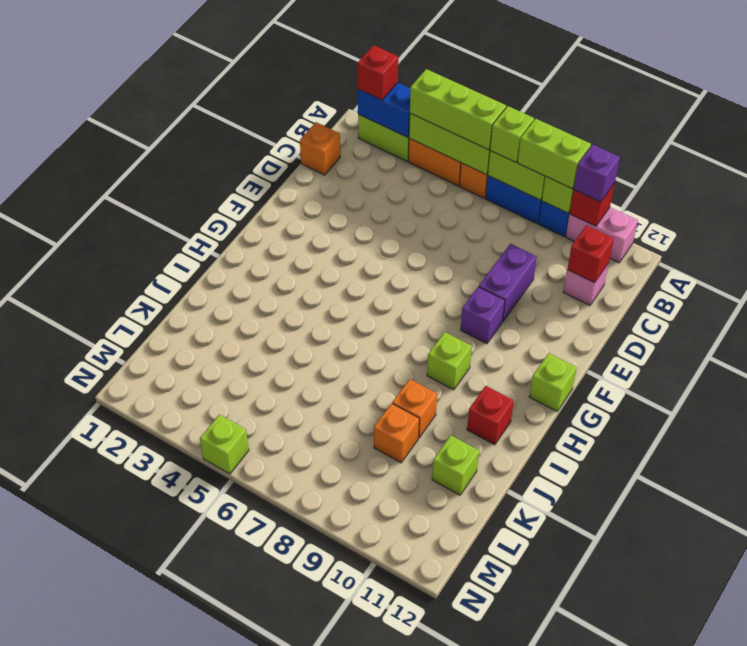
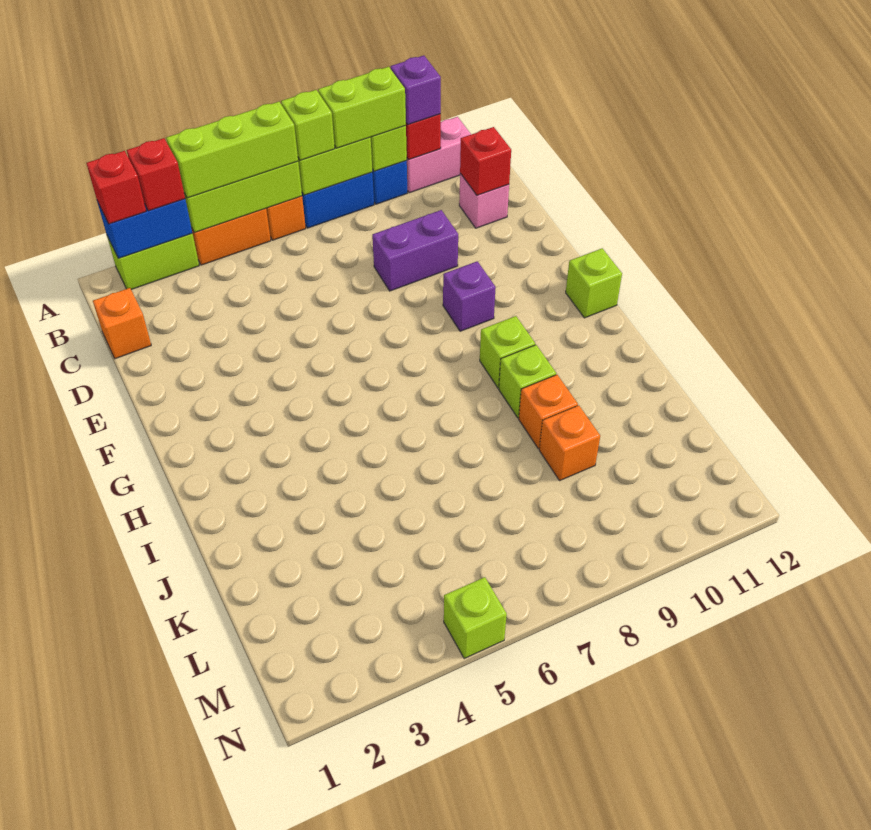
purple 1x2 brick [479,244,537,321] -> purple 1x2 brick turned to [372,210,458,291]
red 1x1 brick [467,386,514,445] -> red 1x1 brick moved to [127,138,185,211]
lime 1x1 brick [432,435,479,495] -> lime 1x1 brick moved to [499,345,556,418]

